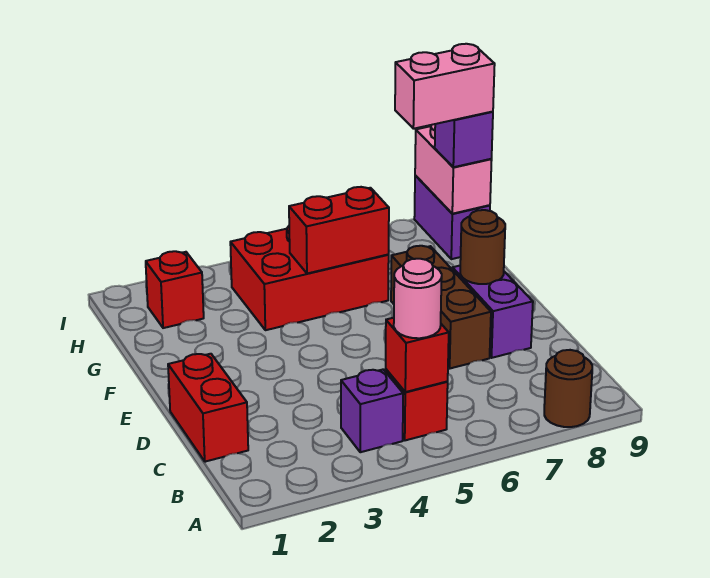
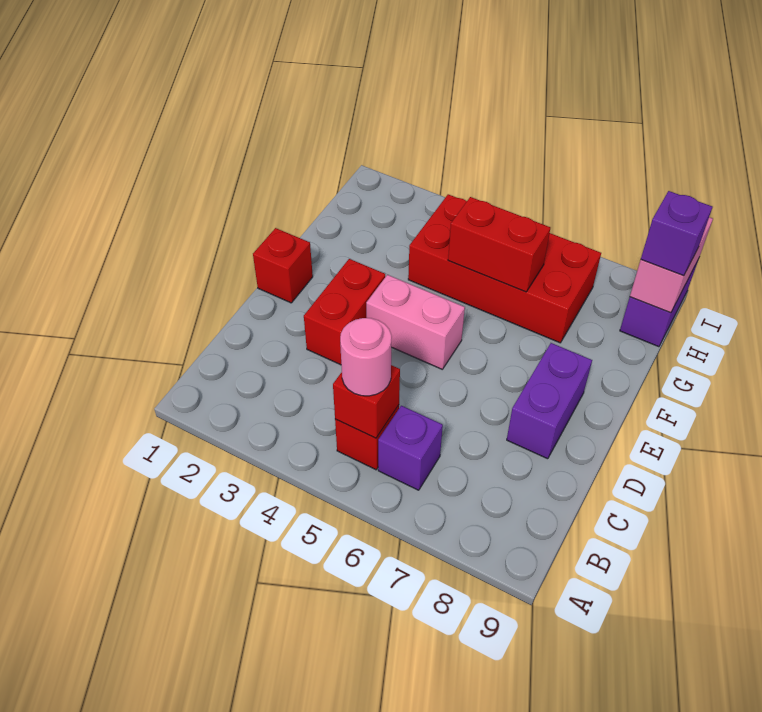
brown 1x1 round brick [544,350,592,427] -> none
purple 1x1 brick [341,370,403,452] -> purple 1x1 brick moved to [378,406,443,490]
red 1x2 brick [168,354,248,462] -> red 1x2 brick moved to [304,259,385,365]
brown 1x3 brick [391,246,491,368] -> none
brown 1x1 round brick [460,210,505,284] -> none
red 2x3 brick [230,226,389,330] -> red 2x4 brick [408,194,601,343]
red 1x1 brick [146,251,204,328] -> red 1x1 brick moved to [253,228,313,303]
pink 1x2 brick [395,44,495,129] -> pink 1x2 brick moved to [366,275,465,369]

